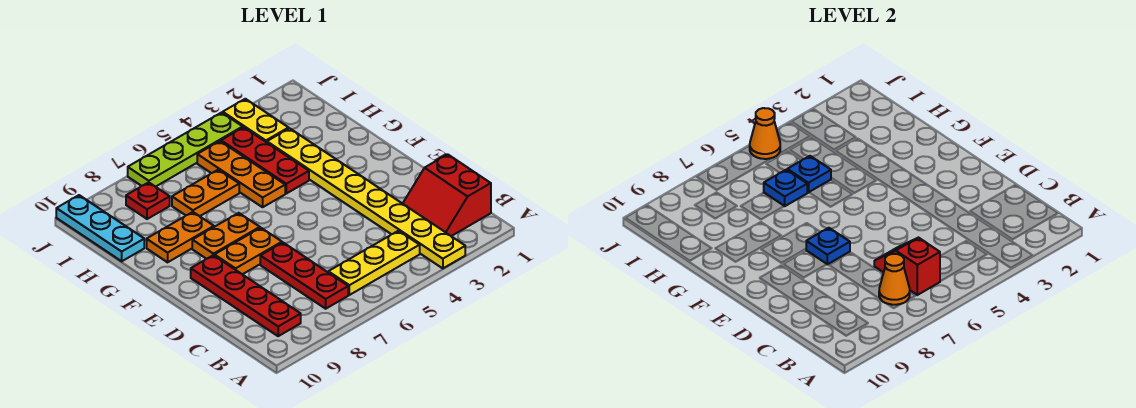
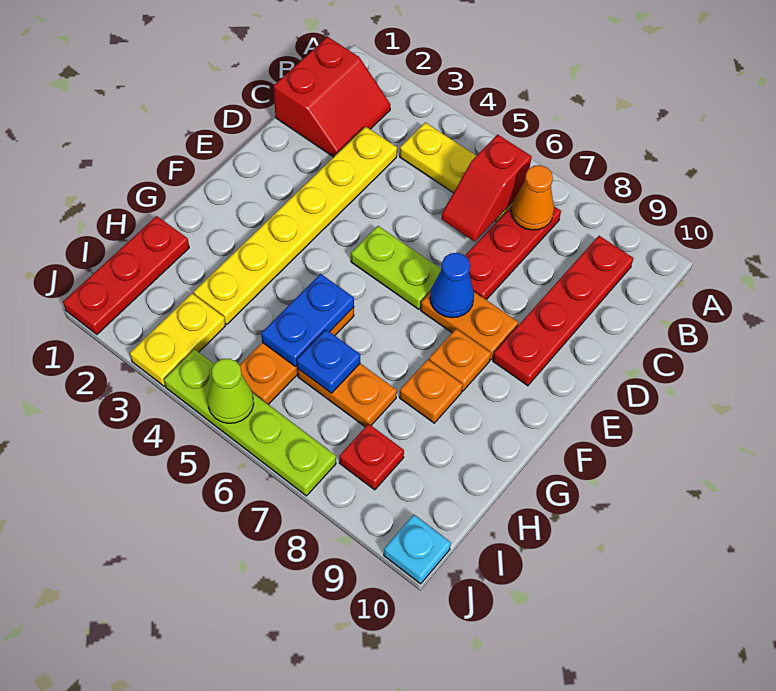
yellow 1x8 plate [267,128,465,268] -> yellow 1x6 plate [194,127,397,324]
none -> lime 1x2 plate [351,226,441,309]
blue 1x1 plate [806,228,850,264] -> blue 1x1 cone [430,253,474,318]
orange 1x2 plate [192,213,260,259] -> orange 1x1 plate [429,329,491,391]
red 1x3 plate [221,127,309,194] -> red 1x3 plate moved to [63,216,189,334]
orange 1x2 plate [147,212,214,262] -> orange 1x1 plate [399,360,463,423]
blue 1x1 plate [787,156,831,193] -> blue 1x2 plate [261,274,354,367]
cyan 1x3 plate [56,195,144,261] -> cyan 1x1 plate [384,515,451,584]
orange 1x1 cone [750,108,780,159] -> lime 1x1 cone [208,359,254,423]

